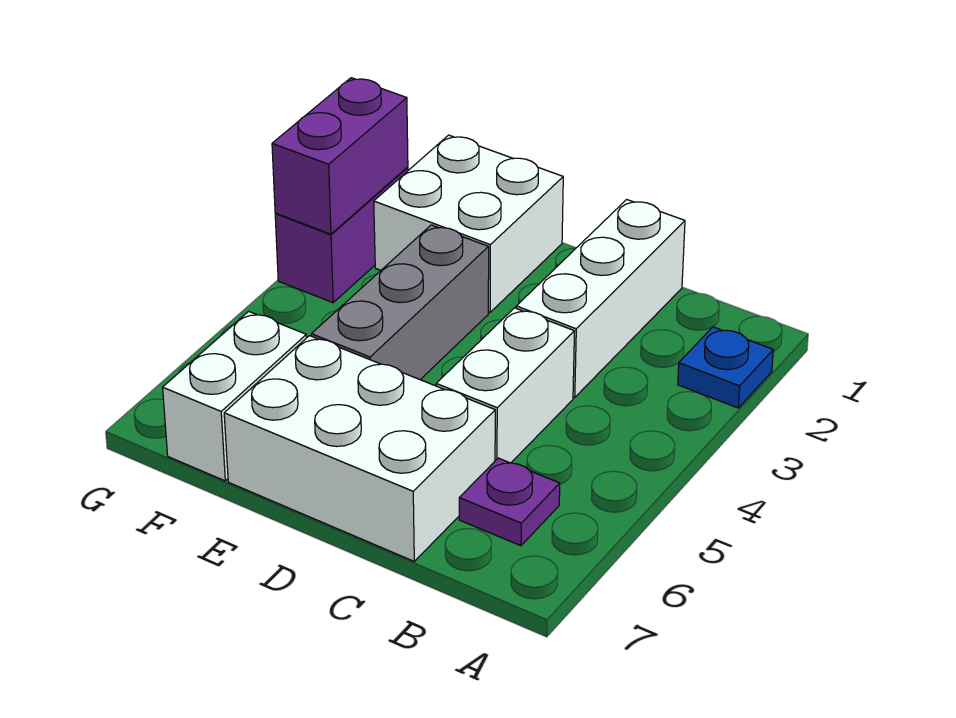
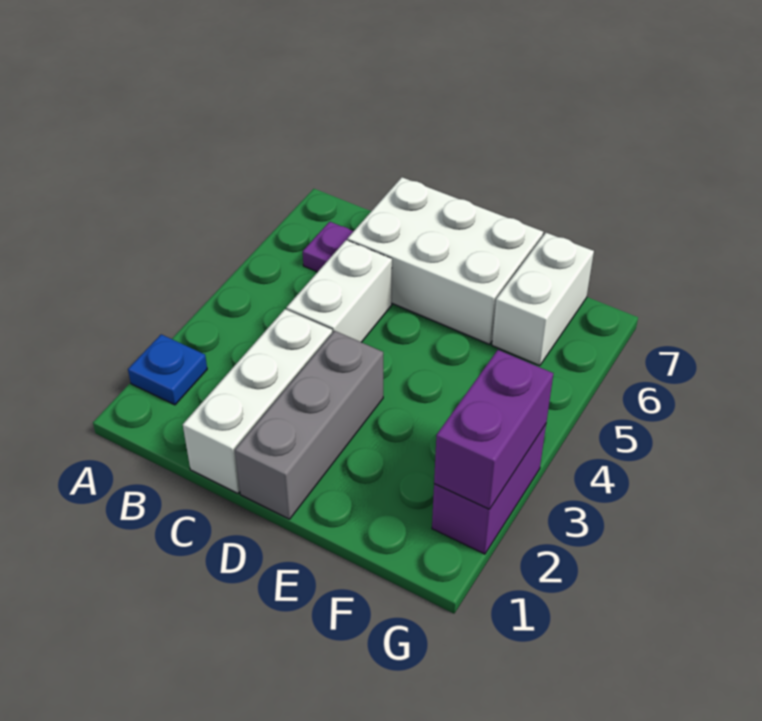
white 2x2 brick [374,135,563,312] -> none
grey 1x3 brick [311,225,489,380] -> grey 1x3 brick moved to [235,331,383,519]

